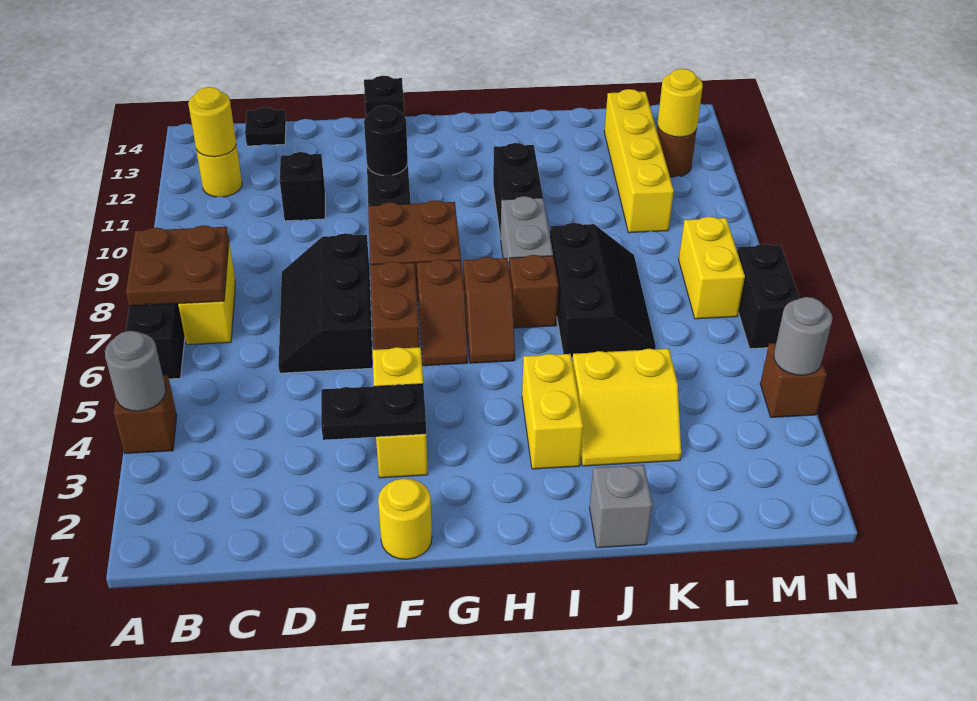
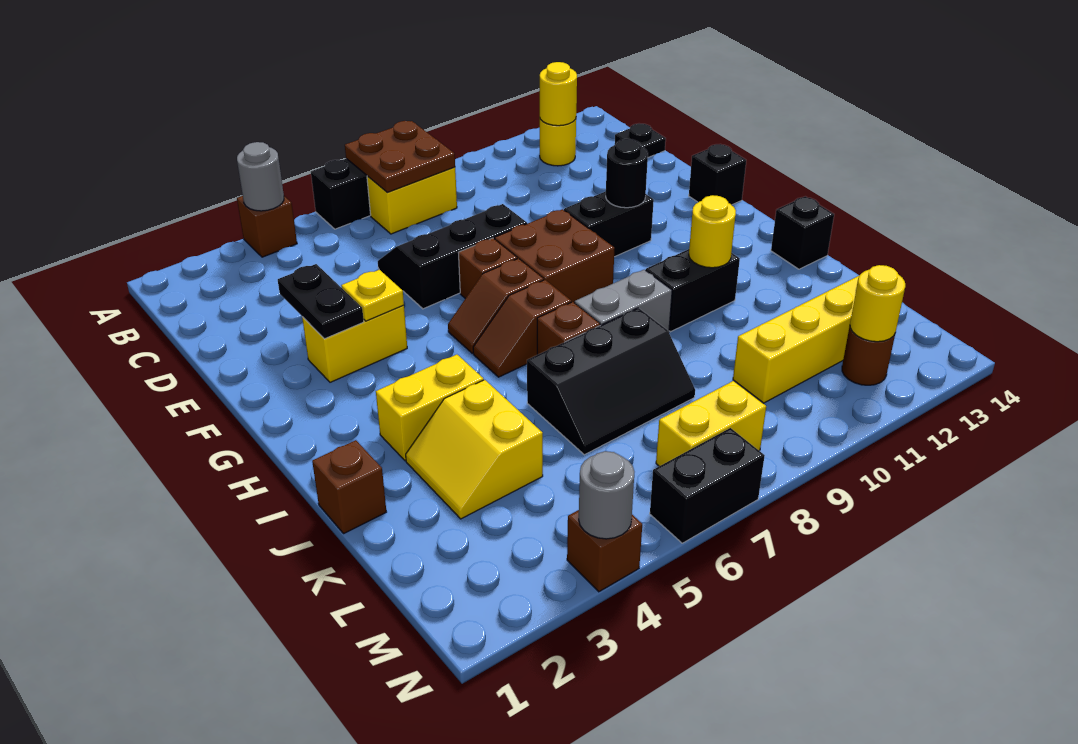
black 1x1 brick [280,152,325,221] -> black 1x1 brick moved to [771,196,834,269]
yellow 1x1 round brick [378,479,432,559] -> yellow 1x1 round brick moved to [689,195,736,268]
brown 1x2 brick [370,261,420,350] -> brown 1x1 brick [459,238,517,299]
grey 1x1 brick [589,465,652,548] -> brown 1x1 brick [312,440,386,533]

